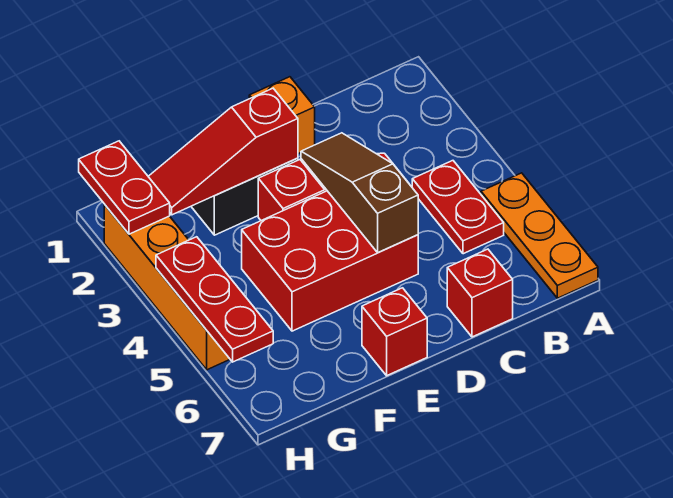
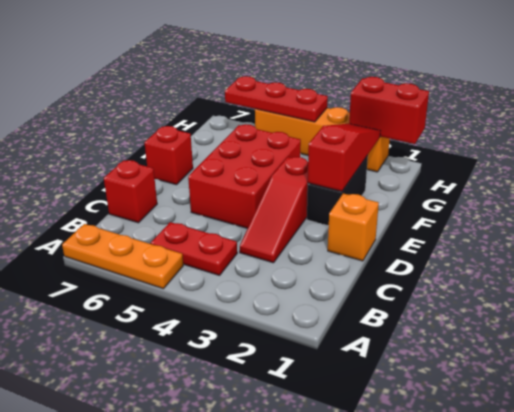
brown 1x3 slope [301,133,418,253] -> none
red 1x2 plate [79,141,170,234] -> red 1x2 brick [349,77,429,144]

